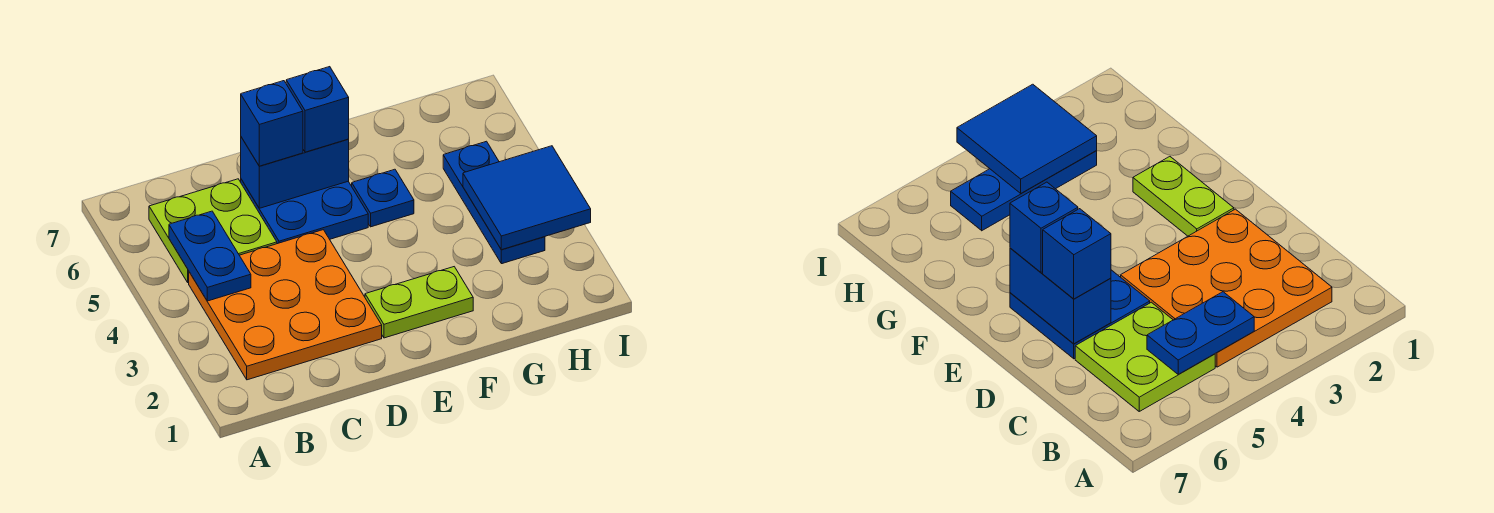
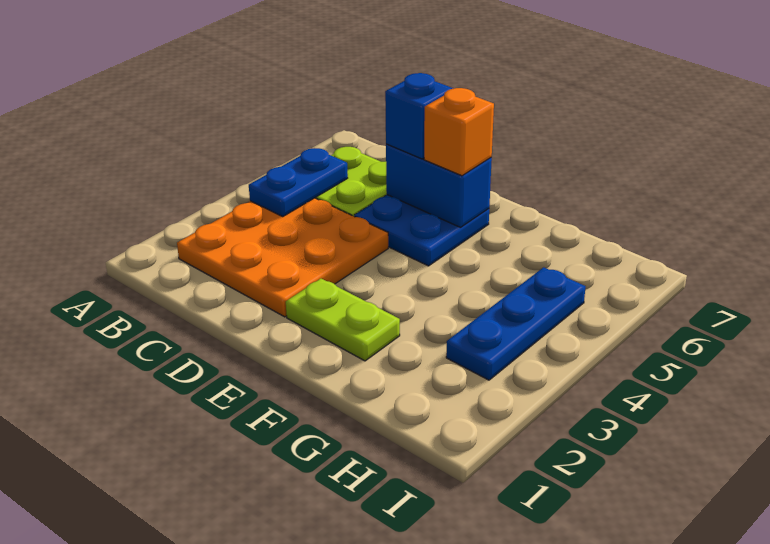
blue 1x1 brick [286,67,349,152] -> orange 1x1 brick [424,88,494,176]
blue 1x1 plate [352,169,414,227] -> none
blue 2x2 tile [463,146,591,250] -> none

